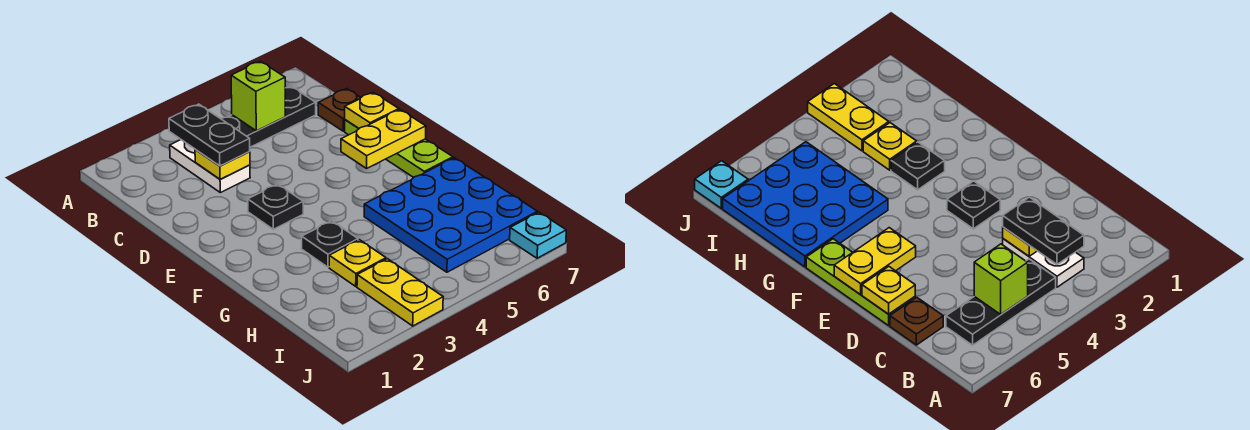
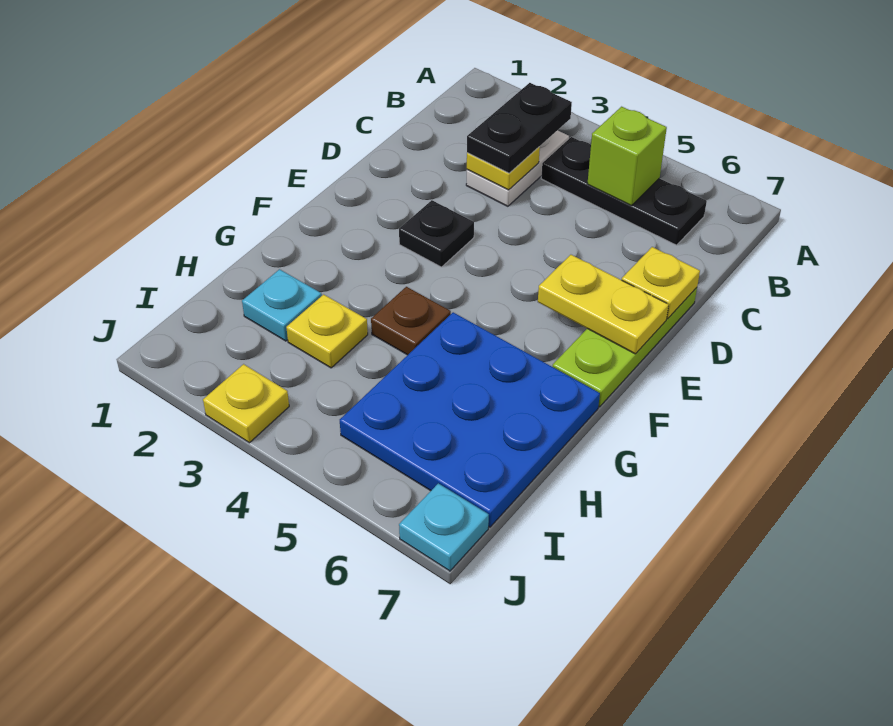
brown 1x1 plate [318,89,361,131] -> brown 1x1 plate moved to [371,287,451,355]
black 1x1 plate [302,221,358,267] -> none
none -> cyan 1x1 plate [242,269,322,341]
yellow 1x2 plate [357,259,443,326] -> yellow 1x1 plate [203,364,289,443]

